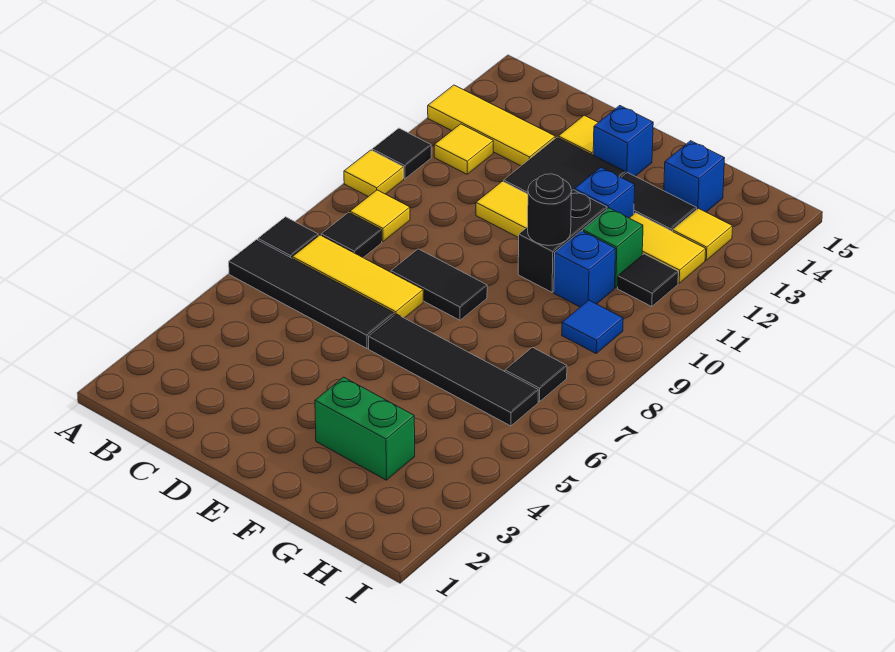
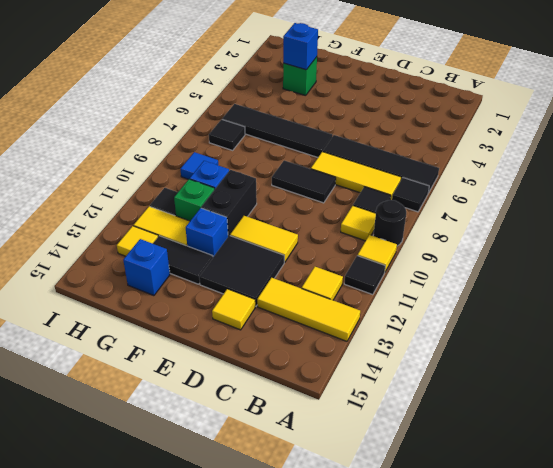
blue 1x1 brick [593,106,653,176] -> blue 1x1 brick moved to [283,23,318,70]
green 1x2 brick [315,377,415,480] -> green 1x1 brick [283,57,317,96]
black 1x1 round brick [528,174,572,246] -> black 1x1 round brick moved to [373,200,406,246]

